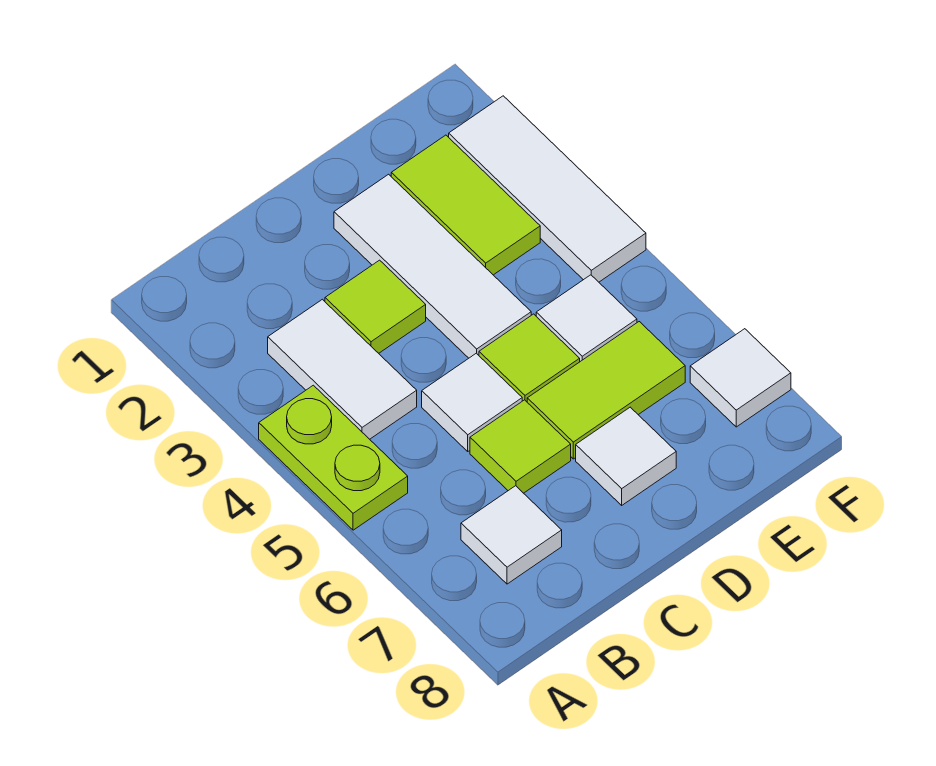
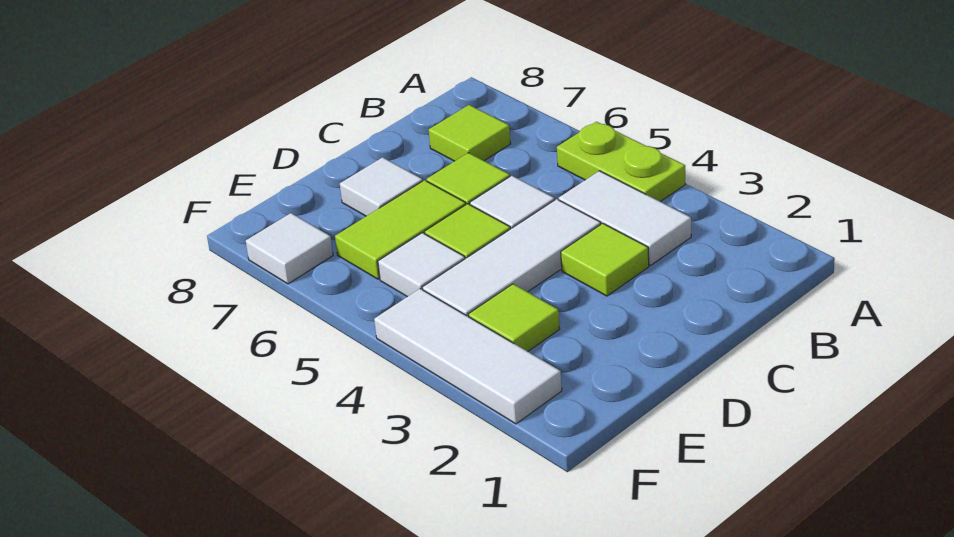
white 1x1 tile [461,486,562,584] -> lime 1x1 tile [429,105,511,161]
white 1x3 tile [334,174,531,358] -> white 1x3 tile turned to [422,199,601,317]
lime 1x2 tile [391,135,540,275] -> lime 1x1 tile [468,284,560,351]

